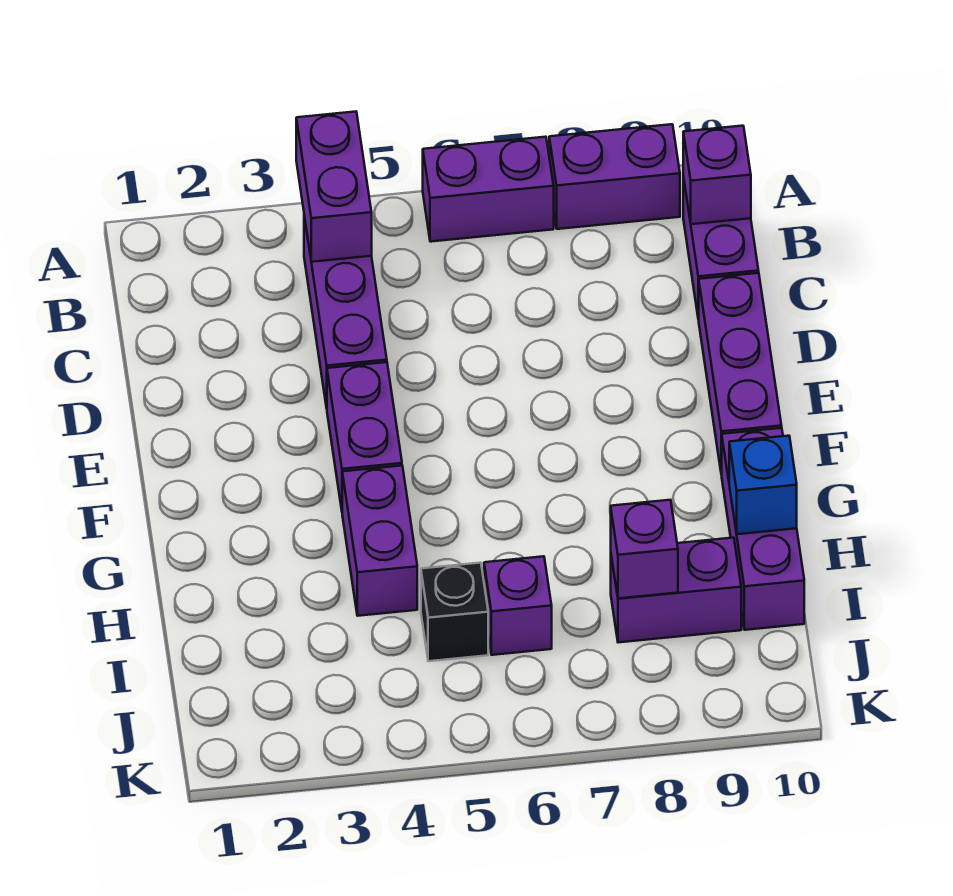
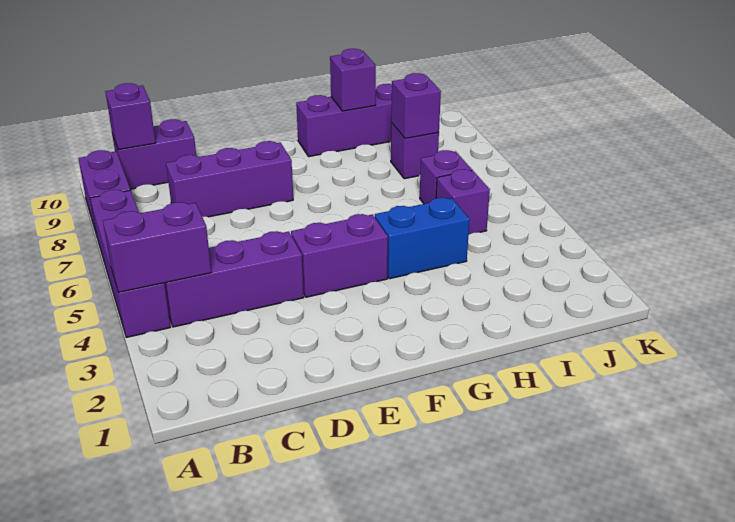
purple 1x2 brick [423,137,554,242] -> purple 1x4 brick [90,190,171,337]
purple 1x3 brick [699,273,782,475] -> purple 1x3 brick moved to [166,141,293,217]
purple 1x2 brick [342,466,417,616] -> blue 1x2 brick [375,198,470,279]
blue 1x1 brick [729,436,797,534] -> purple 1x1 brick [330,49,376,111]
black 1x1 brick [421,563,488,661] -> purple 1x1 brick [436,169,490,234]
purple 1x2 brick [611,538,741,642] -> purple 1x1 brick [391,123,439,179]

